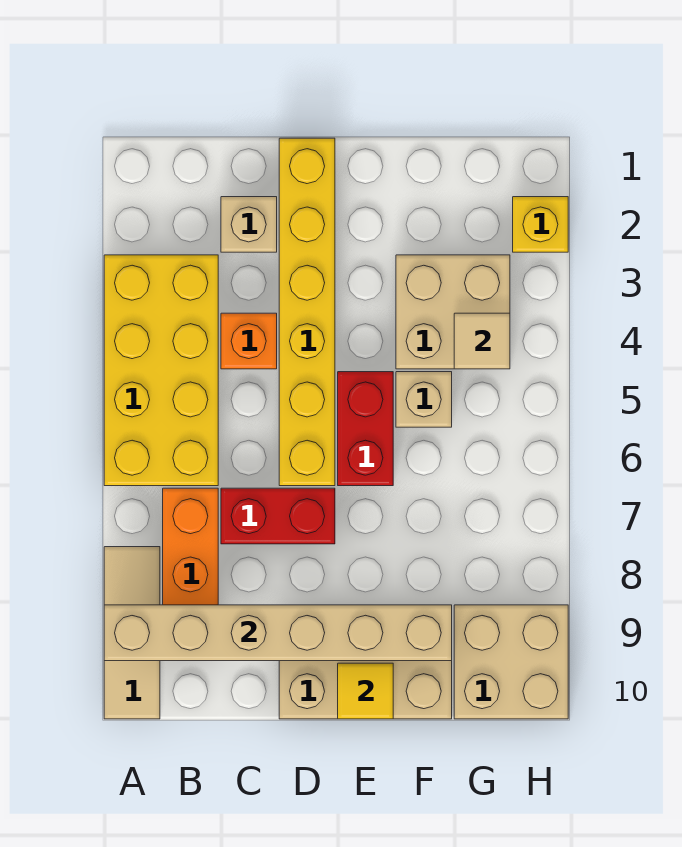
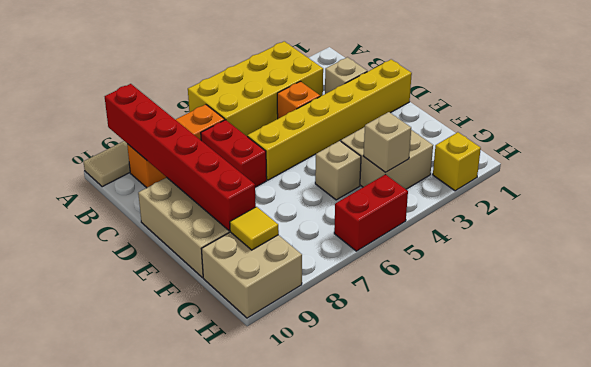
tan 1x6 brick [104,605,452,661] -> red 1x6 brick [105,84,256,231]
red 1x2 brick [338,372,393,486] -> red 1x2 brick moved to [334,174,408,251]
yellow 1x1 tile [338,663,393,719] -> yellow 1x1 tile moved to [230,207,279,250]
tan 1x1 tile [454,313,510,369] -> tan 1x1 brick [363,112,411,172]

